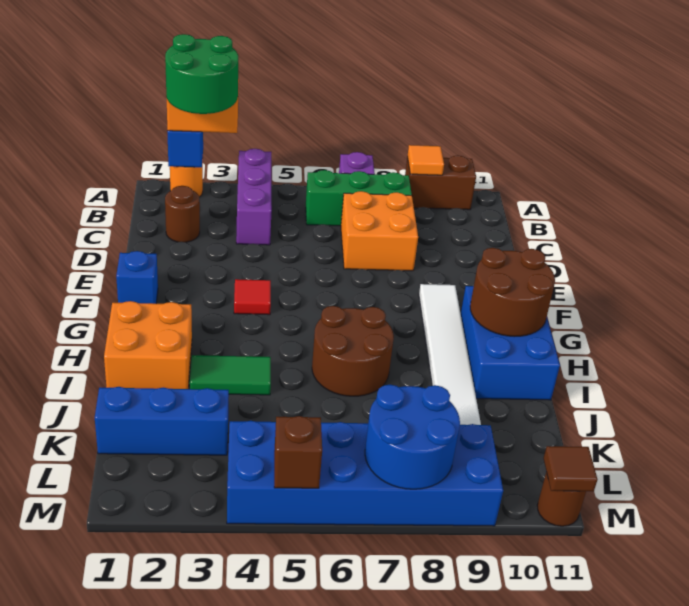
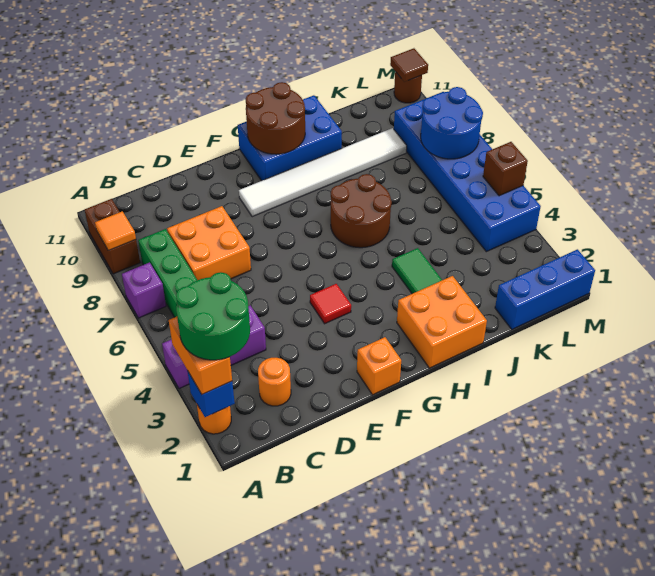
brown 1x1 round brick [165,186,200,242] -> orange 1x1 round brick [258,358,291,406]
blue 1x1 brick [116,251,158,304] -> orange 1x1 brick [357,337,401,395]
blue 1x3 brick [95,387,229,455] -> blue 1x3 brick turned to [495,249,595,329]

